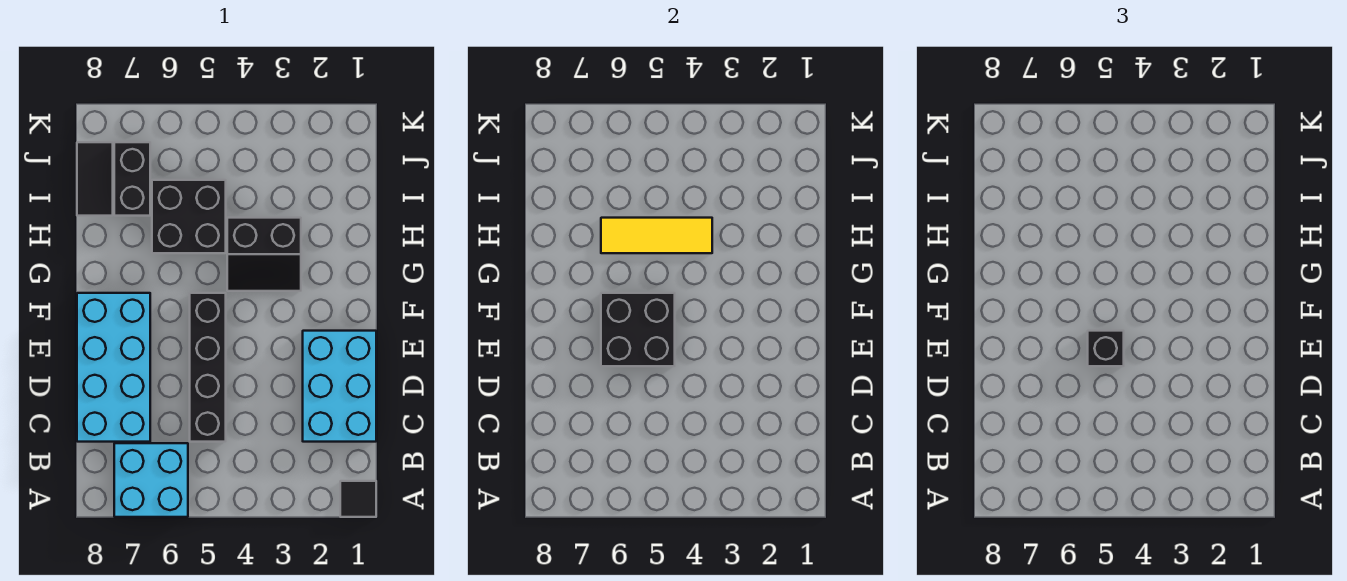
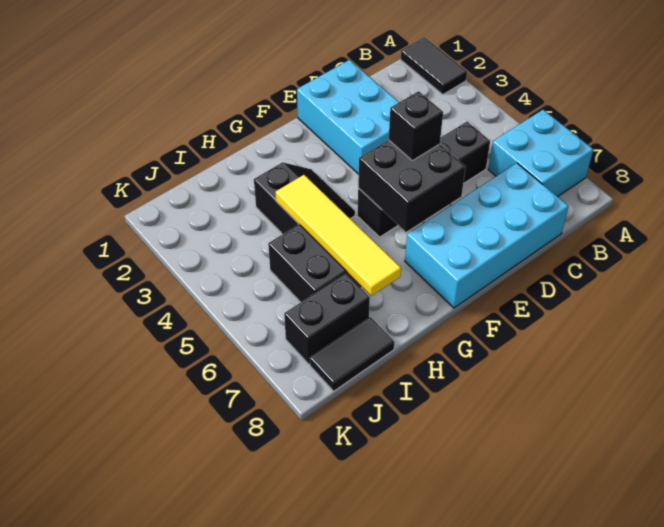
black 1x1 tile [340,481,376,517] -> black 1x2 tile [400,37,467,94]
cyan 2x3 brick [303,331,376,442] -> cyan 2x3 brick turned to [297,60,399,174]
yellow 1x3 tile [601,218,712,253] -> yellow 1x4 tile [275,175,401,296]

